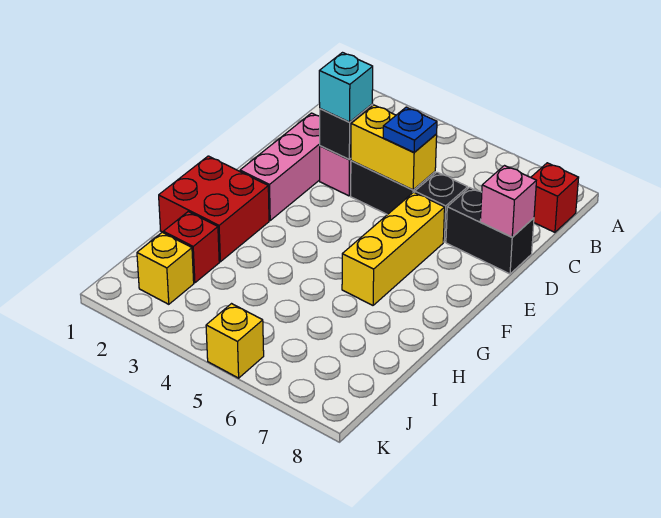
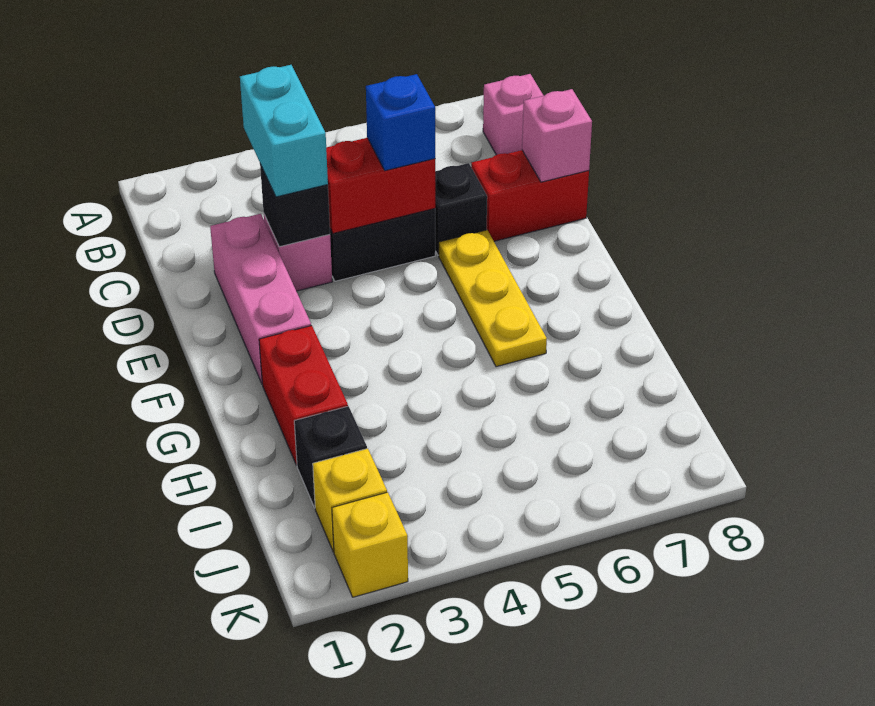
red 1x1 brick [531,163,579,232] -> pink 1x1 brick [483,74,544,155]
cyan 1x1 brick [319,53,373,122] -> cyan 1x2 brick [240,65,328,197]
yellow 1x2 brick [351,105,437,190] -> red 1x2 brick [326,138,435,233]
blue 1x1 plate [383,107,437,152] -> blue 1x1 brick [366,74,435,171]
black 1x2 brick [446,188,534,274] -> red 1x2 brick [471,150,589,241]
yellow 1x3 brick [342,192,445,305] -> yellow 1x3 plate [439,230,547,367]
red 2x2 brick [159,156,269,262] -> red 1x2 brick [259,326,348,465]
red 1x1 brick [163,212,219,283] -> black 1x1 brick [294,406,367,508]
yellow 1x1 brick [206,304,264,378] -> yellow 1x1 brick moved to [332,492,408,597]

